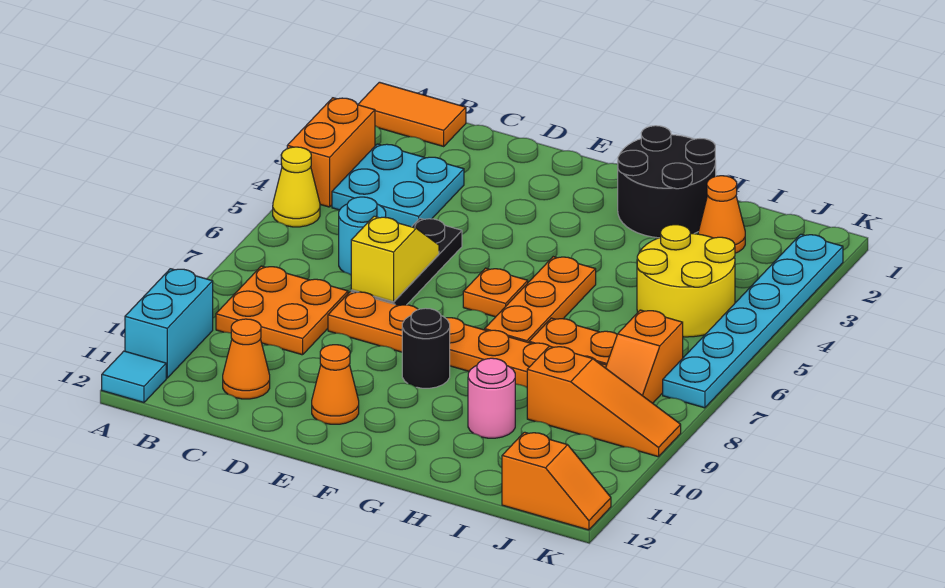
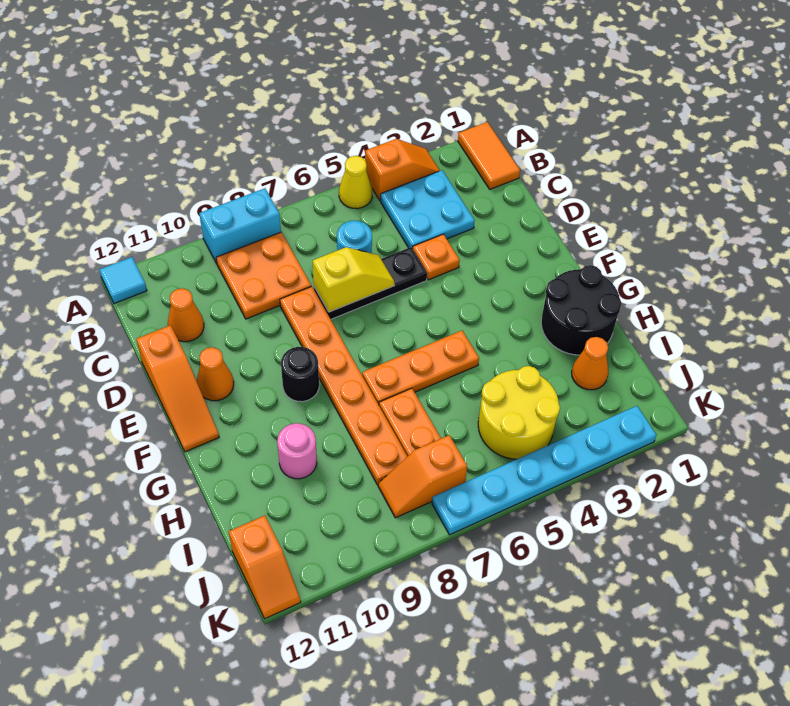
orange 1x2 brick [287,98,375,207] -> orange 1x2 slope [365,139,440,201]
cyan 1x2 brick [125,269,213,378] -> cyan 1x2 brick moved to [199,188,281,264]
orange 1x1 plate [463,268,528,317] -> orange 1x1 plate moved to [413,234,460,280]
orange 1x3 slope [527,346,681,457] -> orange 1x3 slope moved to [136,325,219,452]

